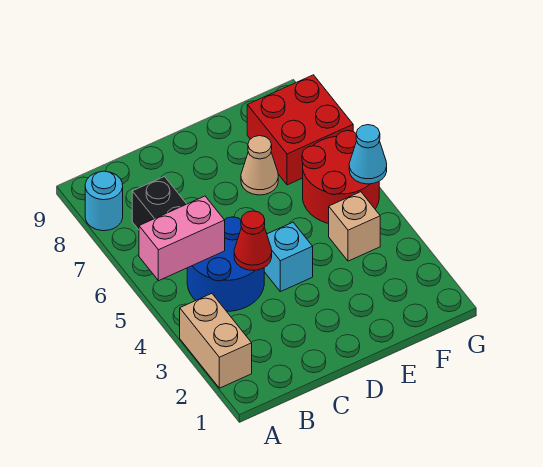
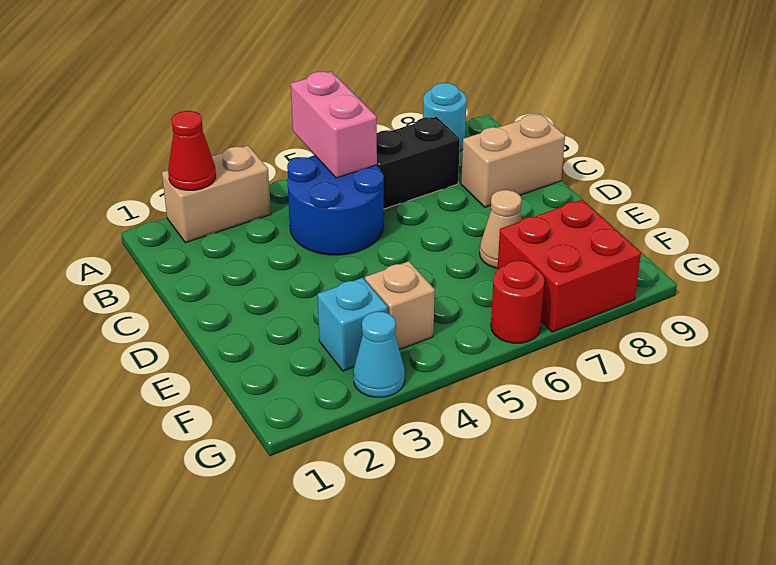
red 1x1 cone [234,211,272,270] -> red 1x1 cone moved to [168,111,216,190]
none -> tan 1x2 brick [461,114,565,207]
cyan 1x1 brick [264,222,313,292] -> cyan 1x1 brick moved to [318,278,388,371]
red 2x2 round brick [302,131,379,224] -> red 1x1 round brick [491,260,544,343]
cyan 1x1 cone [349,125,387,184] -> cyan 1x1 cone moved to [353,312,405,397]

